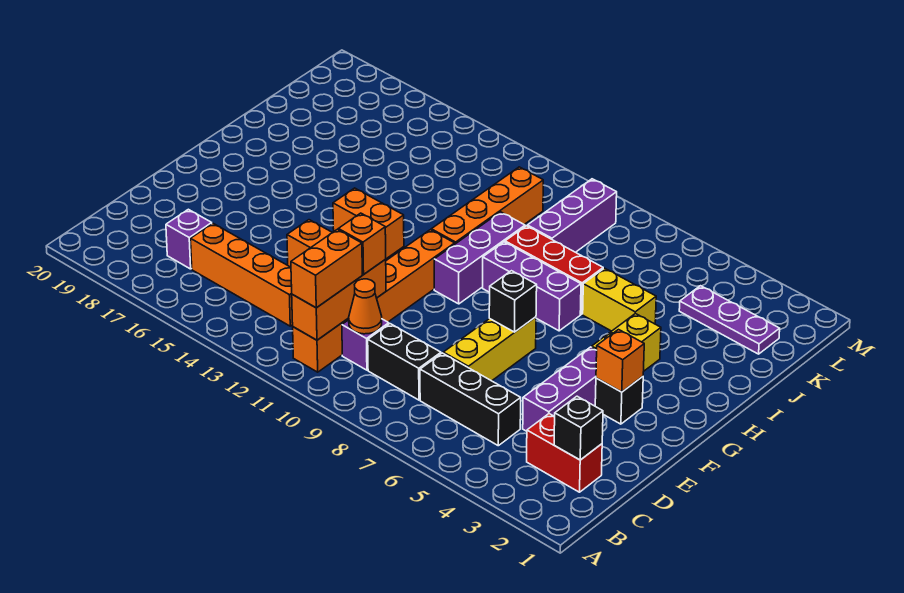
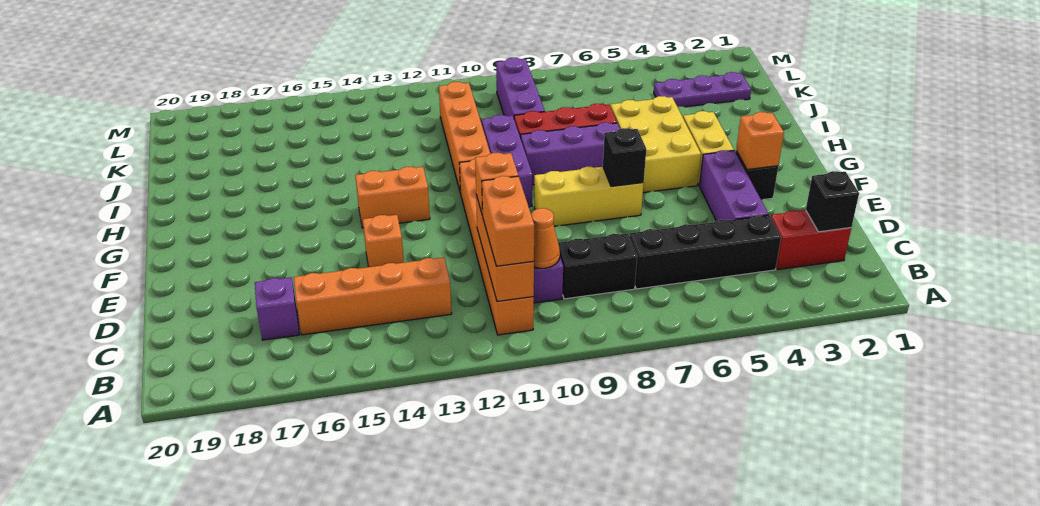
black 1x3 brick [420,353,521,446] -> black 1x4 brick [629,215,781,289]
yellow 1x3 brick [443,317,536,381] -> yellow 1x3 brick turned to [534,167,644,226]
yellow 1x2 brick [583,268,656,331] -> yellow 2x3 brick [610,96,701,193]

